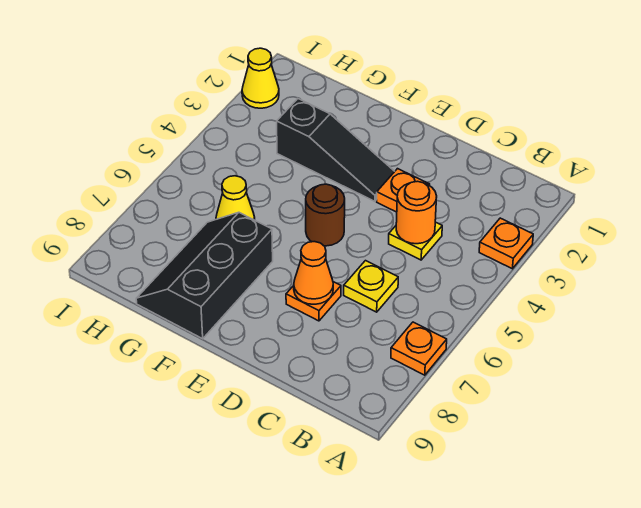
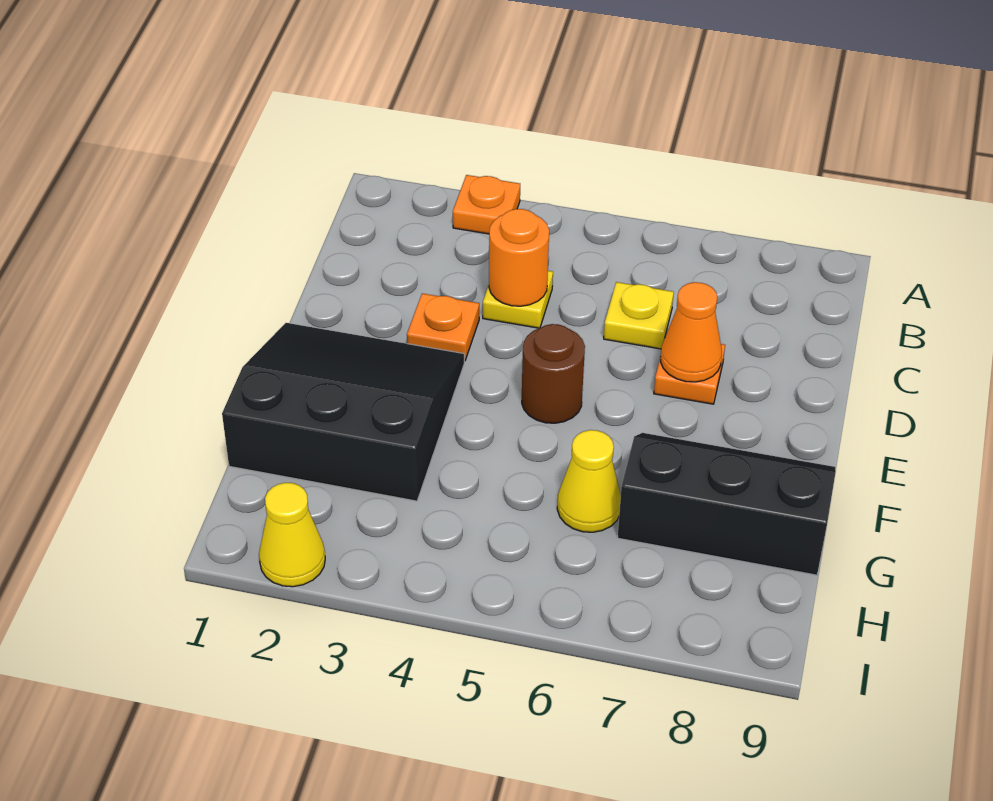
orange 1x1 plate [391,322,447,375] -> none
black 1x3 slope [277,99,395,201] -> black 3x3 slope [222,323,464,501]
black 2x3 slope [136,213,273,339] -> black 2x3 slope turned to [618,433,836,575]

